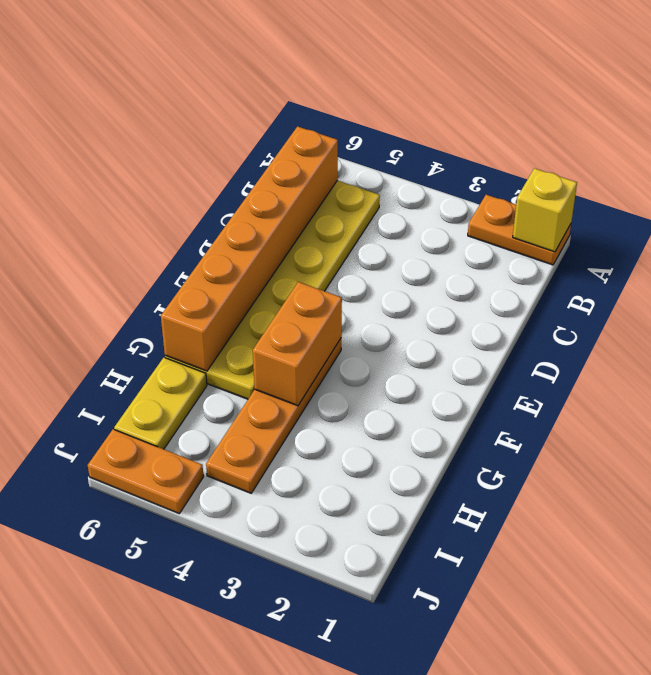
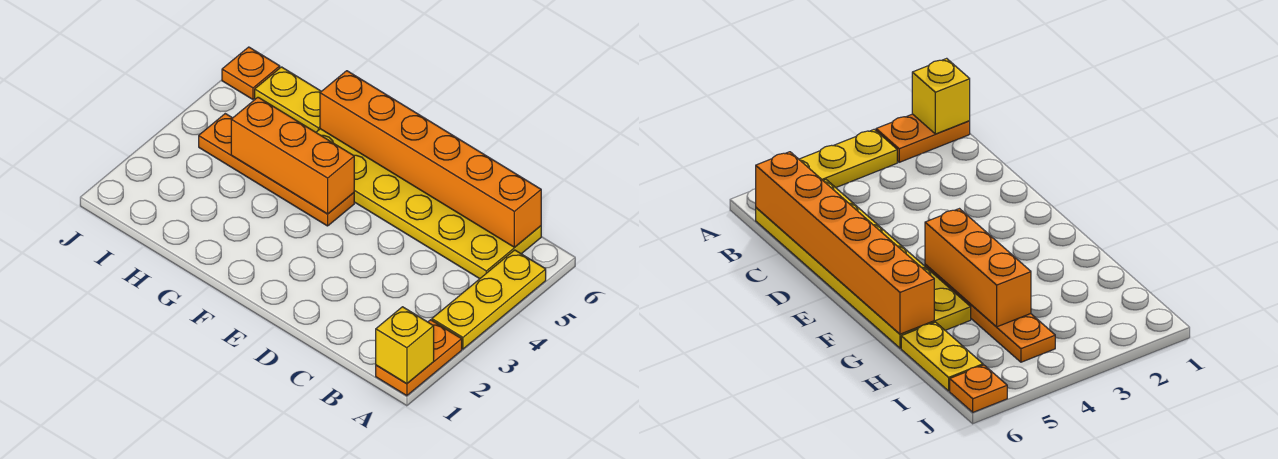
none -> yellow 1x3 plate [432,250,546,349]
orange 1x2 brick [253,282,342,406] -> orange 1x3 brick [231,97,354,214]
orange 1x2 plate [88,429,204,513] -> orange 1x1 plate [222,47,280,99]

